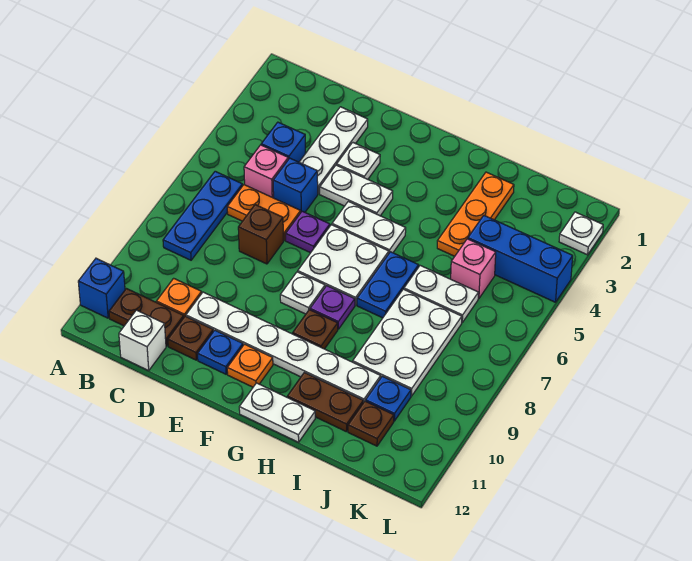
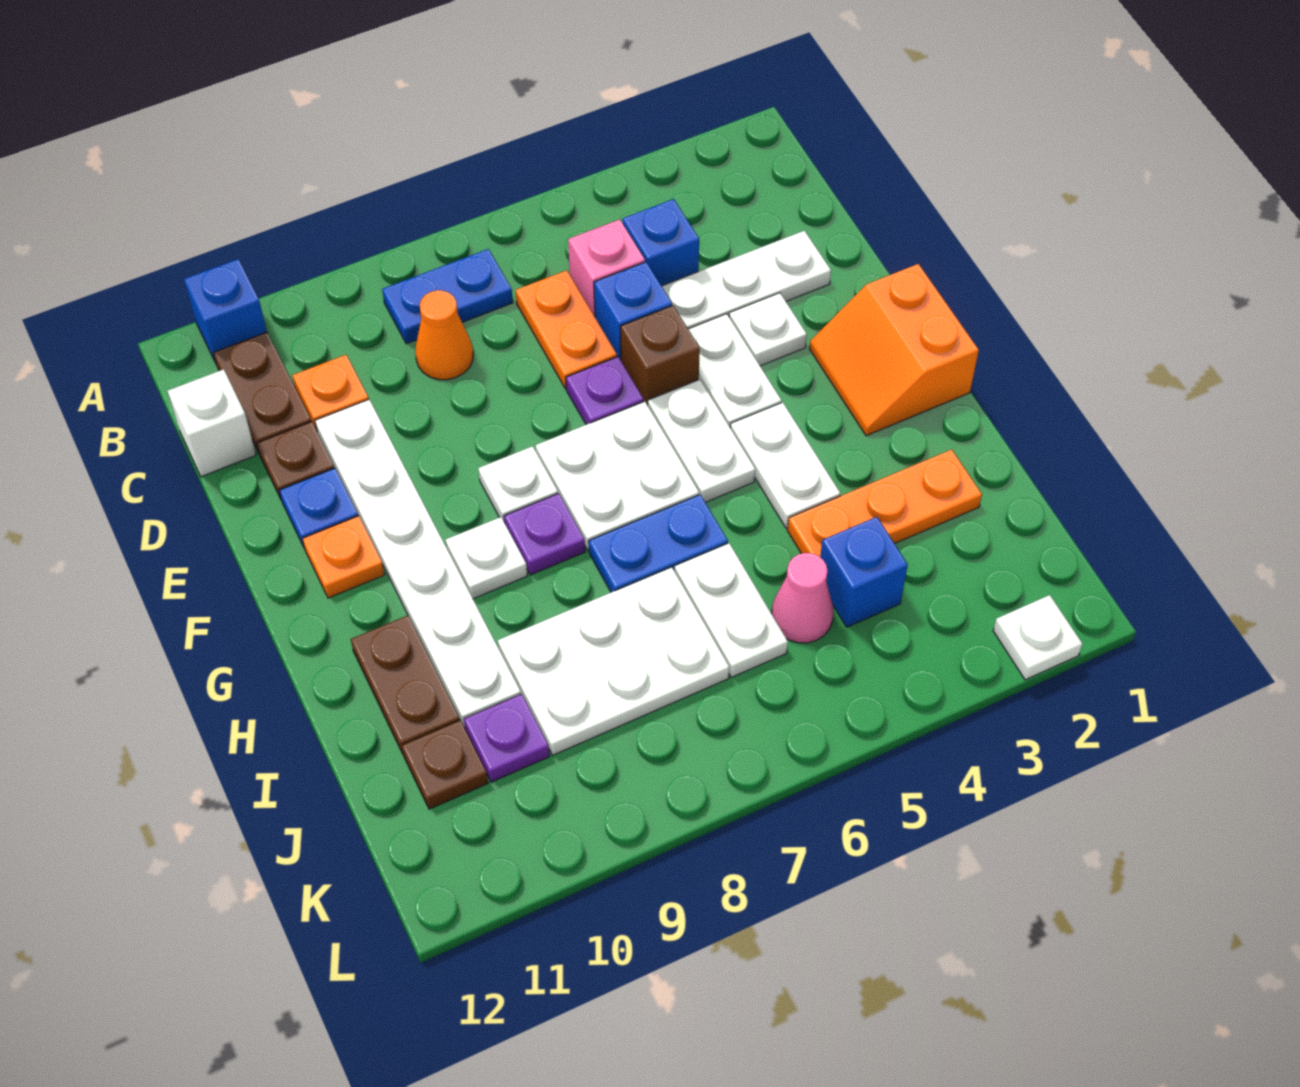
blue 1x3 plate [163,171,242,260] -> blue 1x2 plate [382,249,513,344]
none -> orange 1x1 cone [415,290,473,380]
brown 1x1 brick [238,205,284,264] -> brown 1x1 brick moved to [620,306,700,405]
none -> orange 2x2 slope [809,264,979,436]
brown 1x1 plate [293,310,338,349] -> white 1x1 plate [446,517,527,599]
white 1x2 plate [239,383,315,442] -> white 1x2 plate moved to [730,402,840,528]
blue 1x3 brick [468,216,573,302] -> blue 1x1 brick [820,517,908,627]
pink 1x1 brick [451,239,496,299] -> pink 1x1 cone [772,553,834,643]
blue 1x1 plate [366,376,411,421] -> purple 1x1 plate [464,694,549,782]

